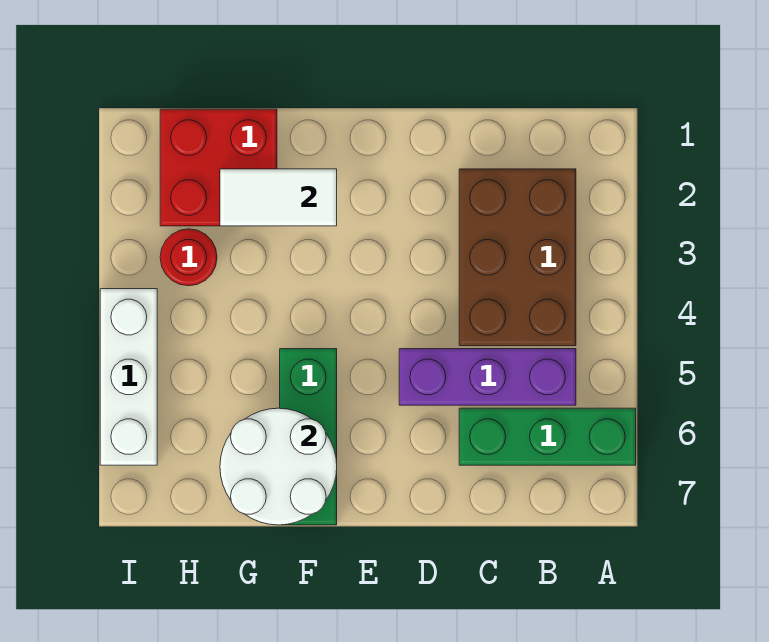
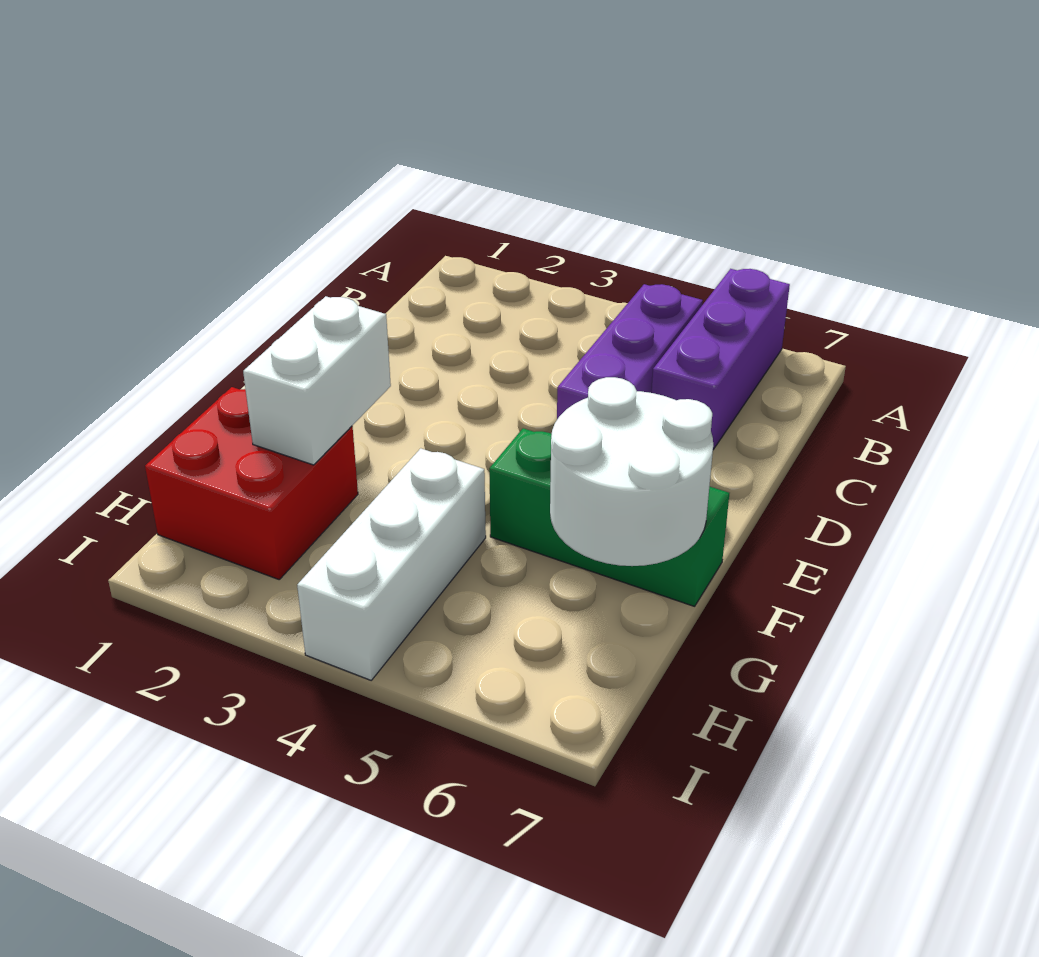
green 1x3 brick [459,408,636,465] -> purple 1x3 brick [652,269,790,450]
brown 2x3 brick [459,169,576,346] -> none
white 1x2 tile [220,169,337,226] -> white 1x2 brick [243,296,391,465]
red 1x1 round brick [160,229,217,286] -> none
white 1x3 brick [100,289,157,465] -> white 1x3 brick turned to [297,448,486,680]

